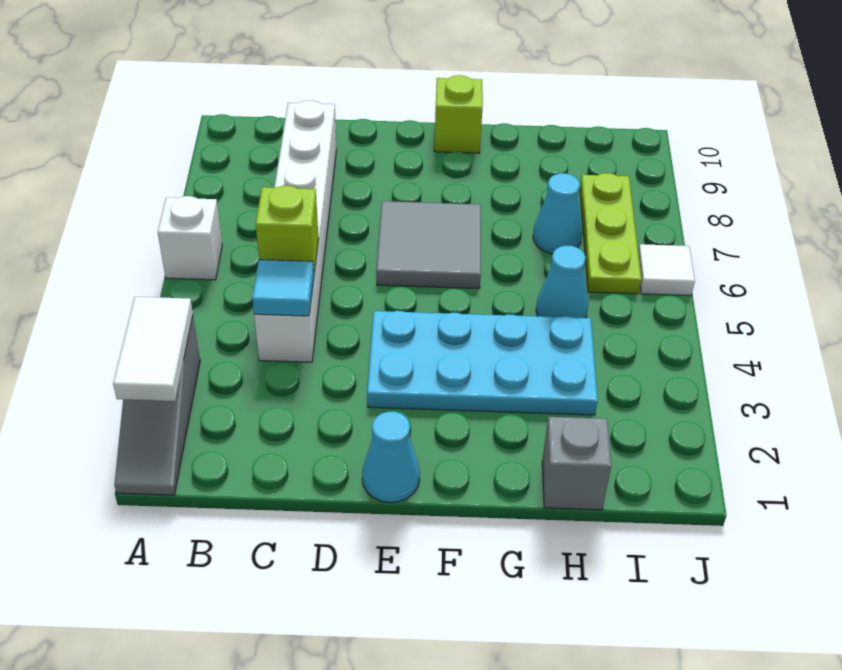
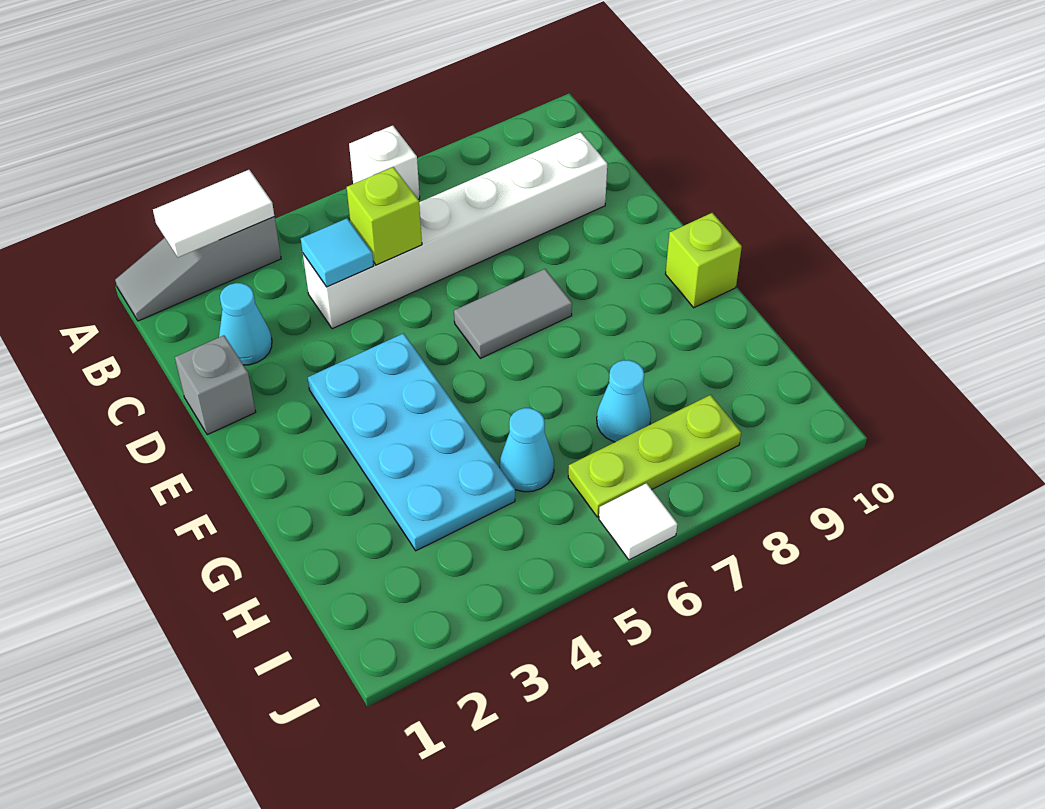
cyan 1x1 cone [362,412,420,503] -> cyan 1x1 cone moved to [219,283,272,365]
grey 2x2 tile [376,201,481,289] -> grey 1x2 tile [454,269,572,358]
grey 1x1 brick [542,417,611,510] -> grey 1x1 brick moved to [175,336,256,435]

